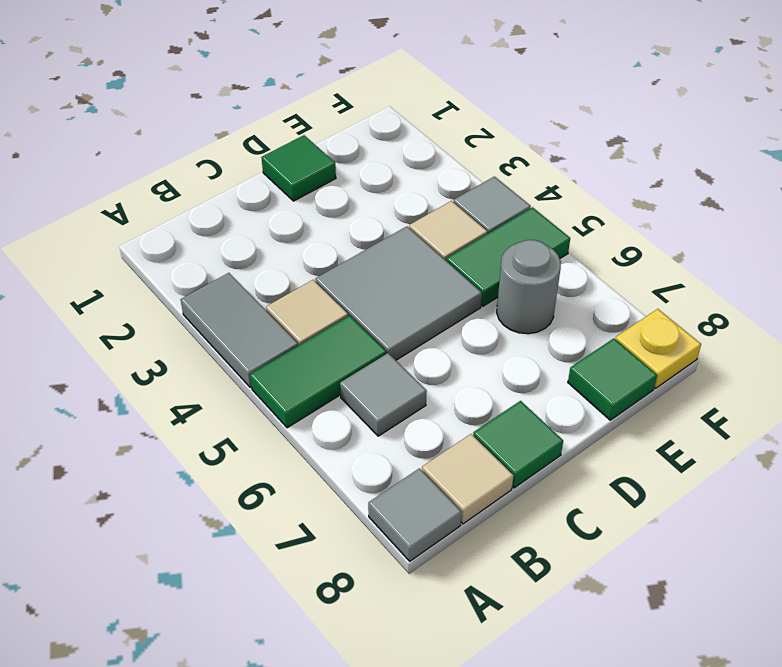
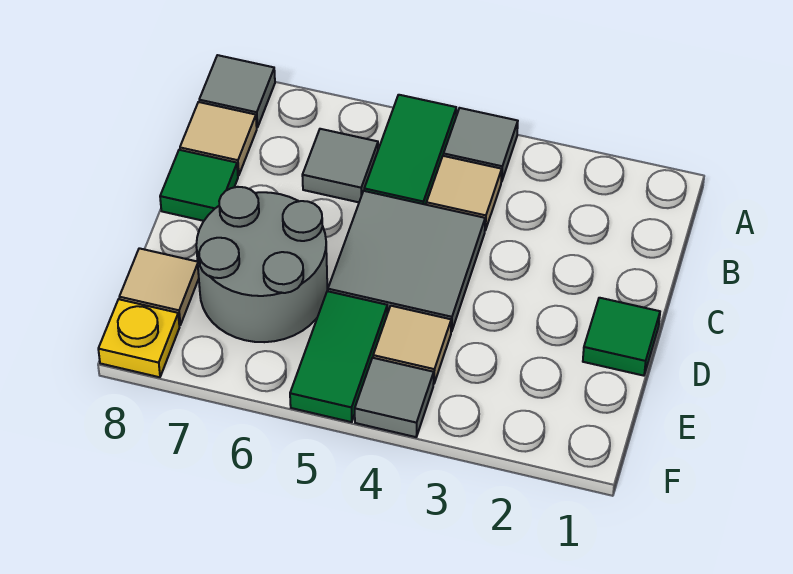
grey 1x2 tile [181,273,298,387] -> grey 1x1 tile [443,108,518,182]
grey 1x1 round brick [497,240,561,334] -> grey 2x2 round brick [196,187,327,342]
green 1x1 tile [568,338,657,420] -> tan 1x1 tile [119,248,199,325]

